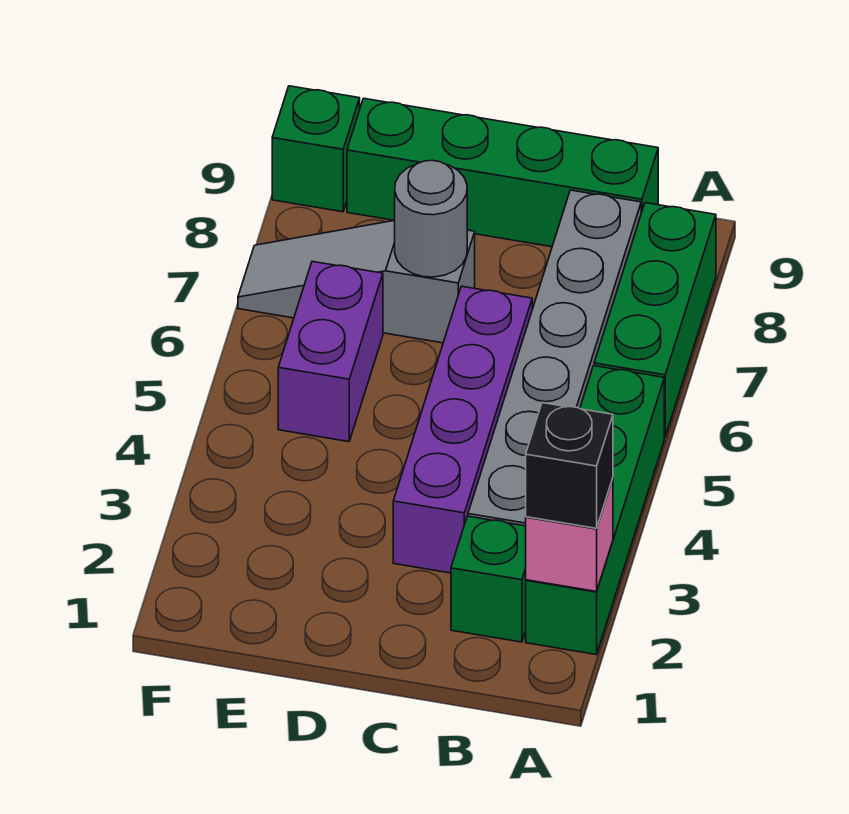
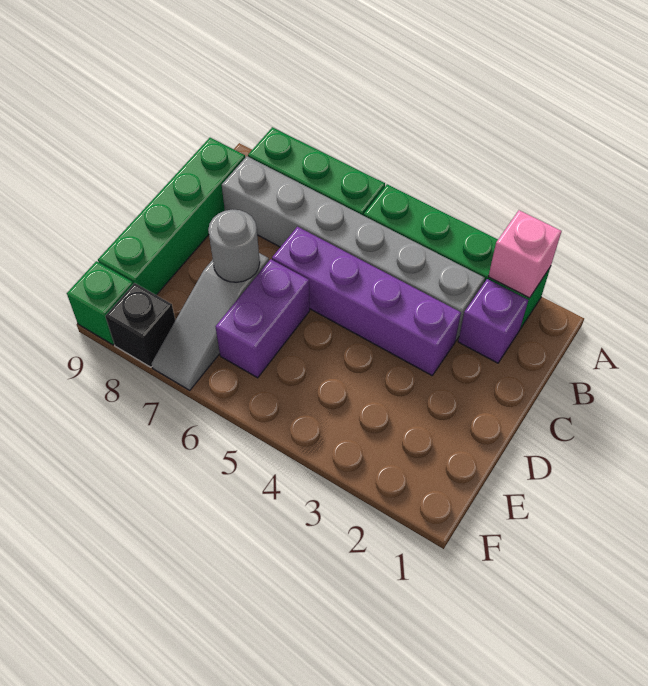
black 1x1 brick [526,403,613,528] -> black 1x1 brick moved to [105,283,175,367]
green 1x1 brick [451,516,526,642] -> purple 1x1 brick [458,279,528,363]
purple 1x2 brick [278,261,383,442] -> purple 1x2 brick turned to [216,259,310,378]

